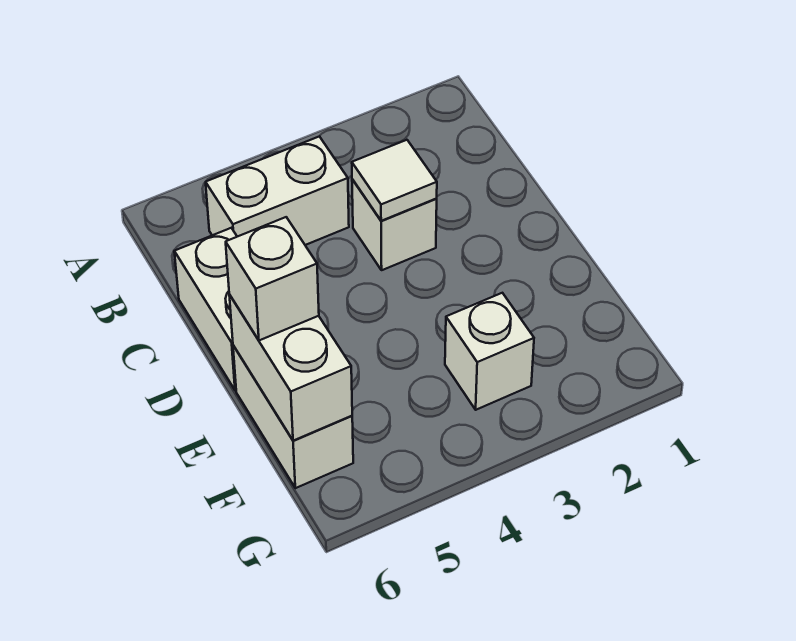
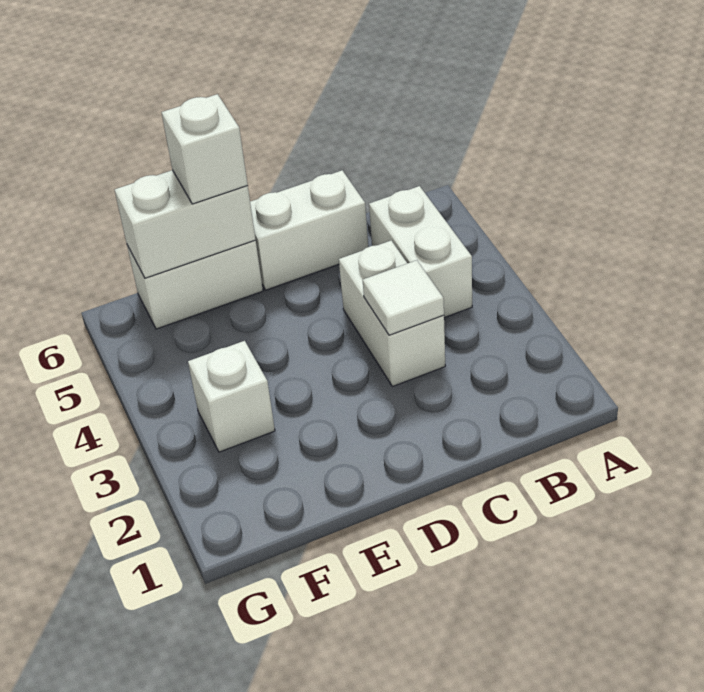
white 1x1 brick [352,179,437,270] -> white 1x2 brick [339,241,445,386]

